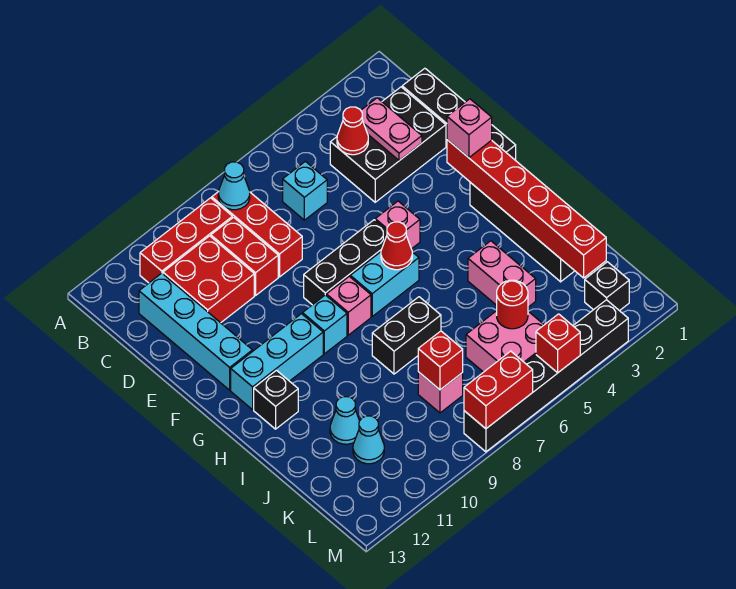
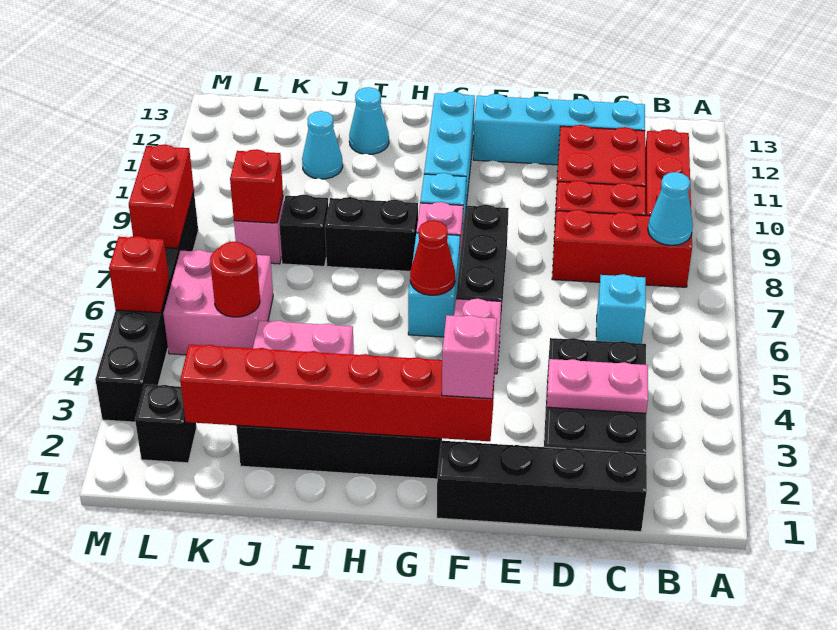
red 1x1 cone [337,107,368,155] -> none
black 1x1 brick [254,370,298,429] -> black 1x1 brick moved to [279,195,328,266]
black 1x2 brick [372,297,441,374] -> black 1x2 brick turned to [325,197,418,271]
cyan 1x1 cone [353,416,384,464] -> cyan 1x1 cone moved to [349,87,389,154]

